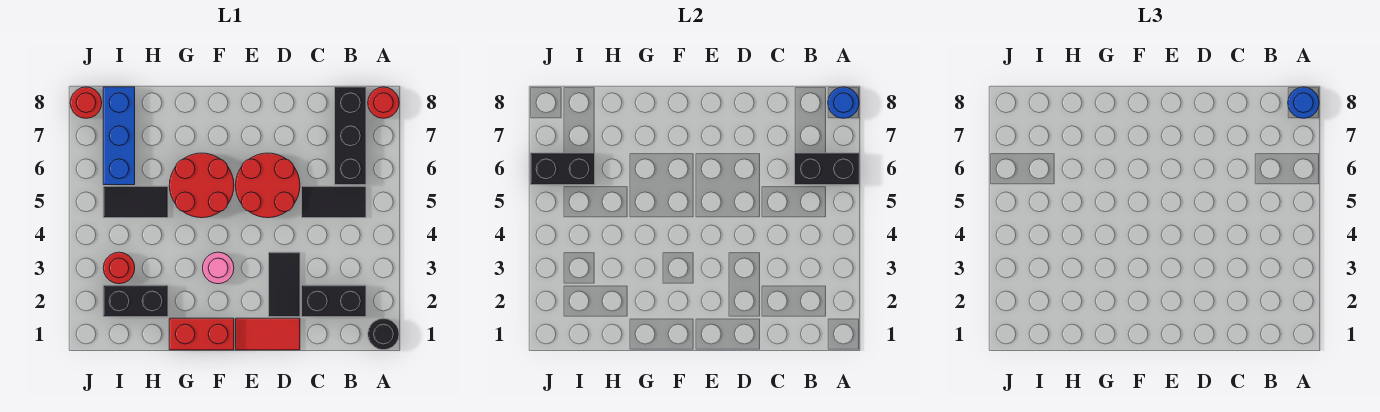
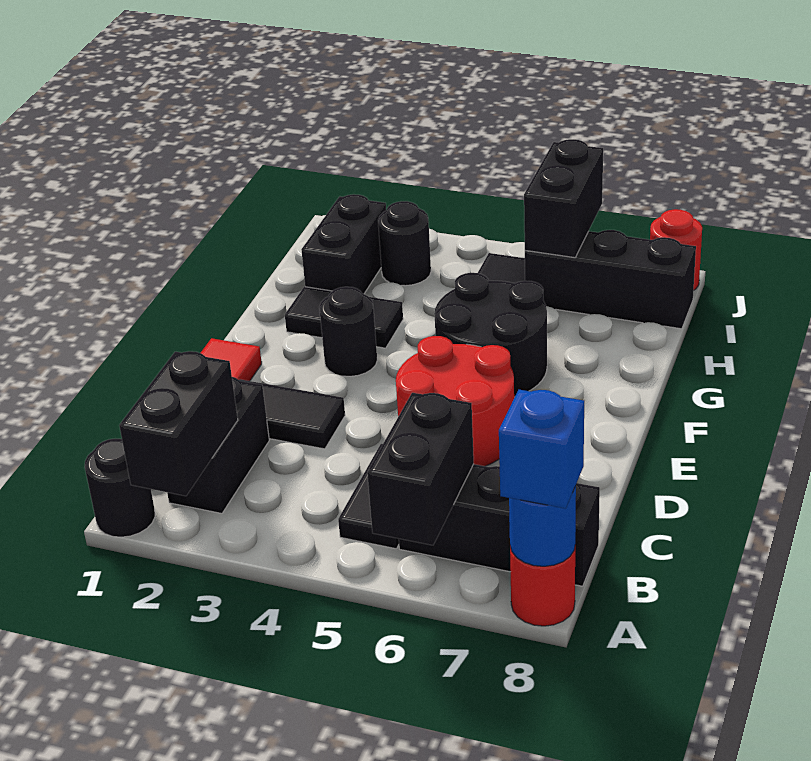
none -> black 1x2 brick [119,351,238,496]
blue 1x1 round brick [1288,87,1319,118] -> blue 1x1 brick [499,390,584,509]
red 1x2 brick [169,318,234,350] -> none
pink 1x1 round brick [203,252,234,284] -> black 1x1 round brick [319,287,377,376]
red 2x2 round brick [169,153,234,218] -> black 2x2 round brick [434,273,547,397]
none -> black 1x2 tile [285,287,403,348]
red 1x1 round brick [103,252,135,284] -> black 1x1 round brick [378,201,431,286]
blue 1x3 brick [103,87,135,185] -> black 1x3 brick [525,230,696,329]

